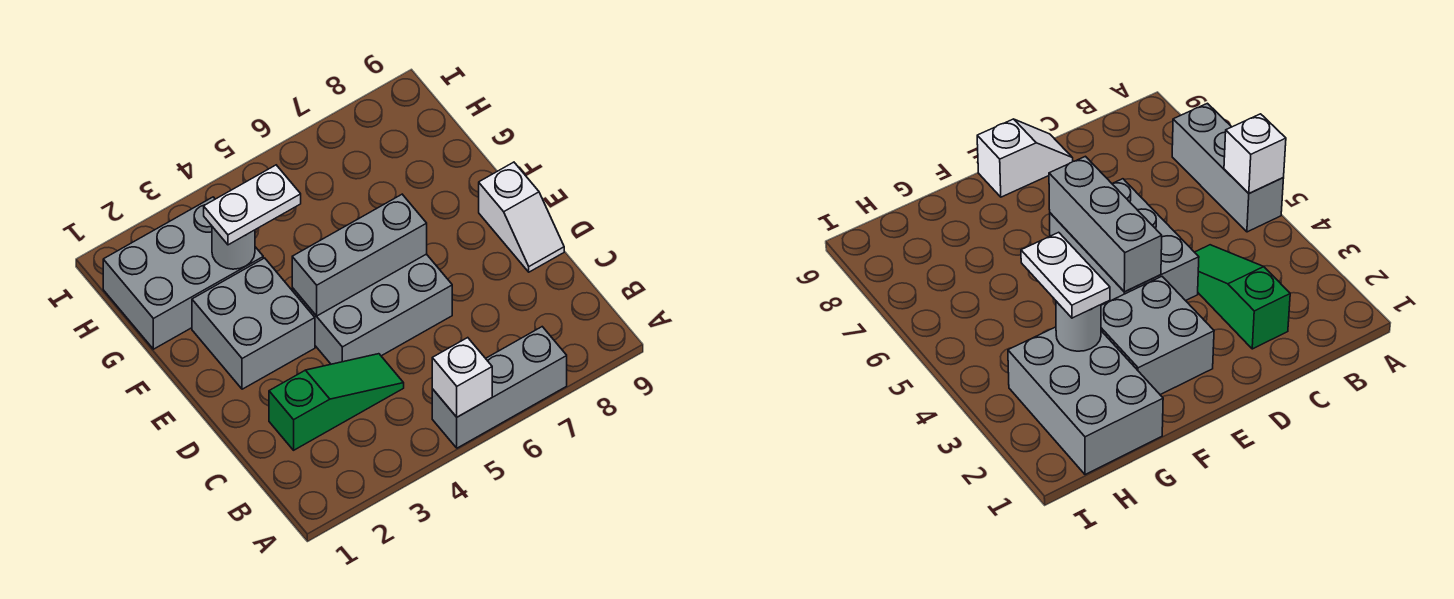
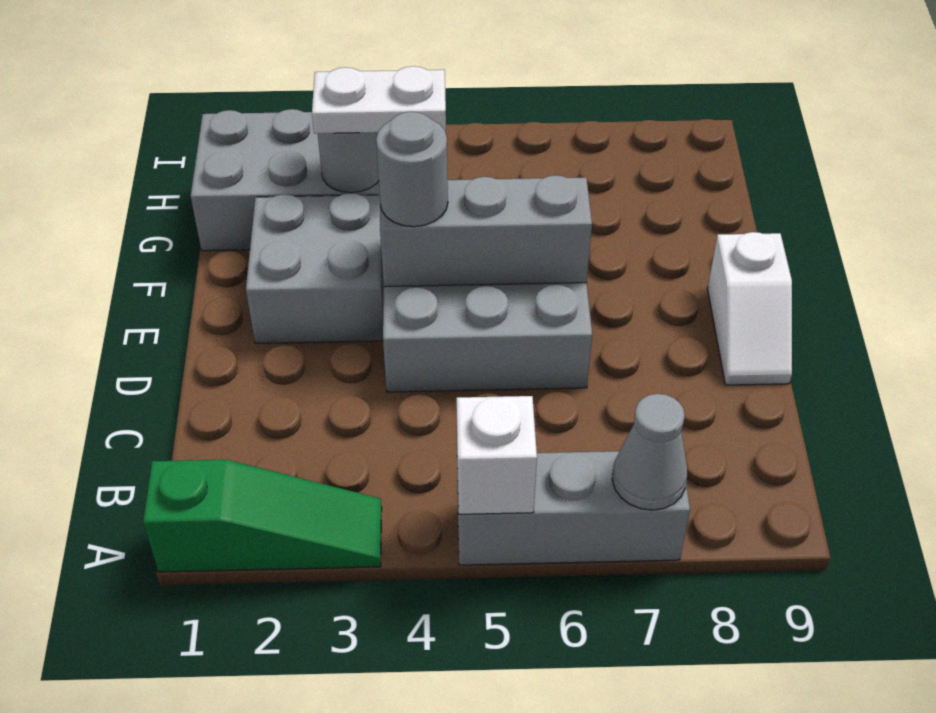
none -> grey 1x1 cone [612,394,687,510]
green 1x3 slope [269,354,404,450] -> green 1x3 slope moved to [143,460,382,572]
none -> grey 1x1 round brick [376,112,448,227]

